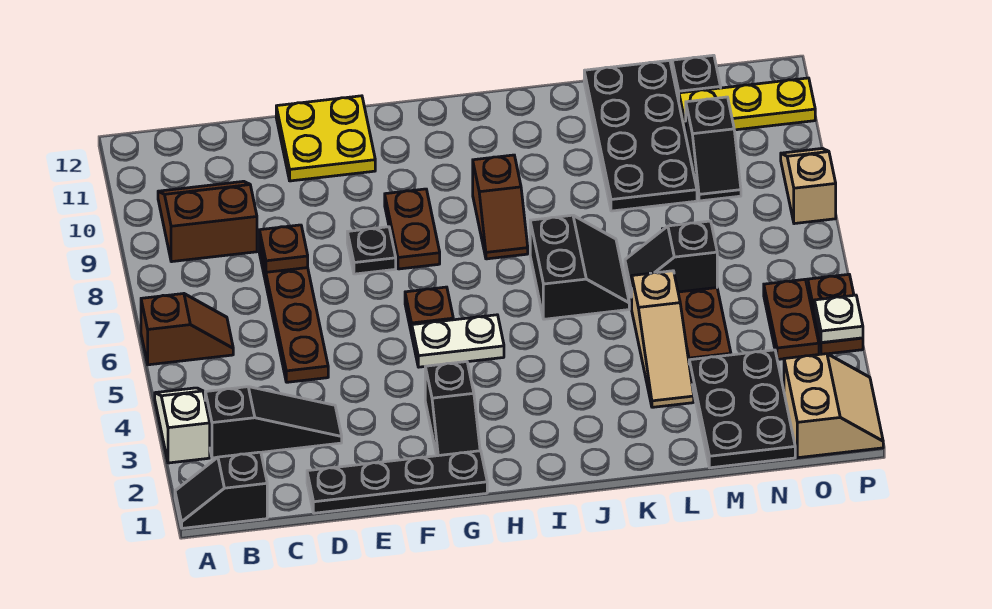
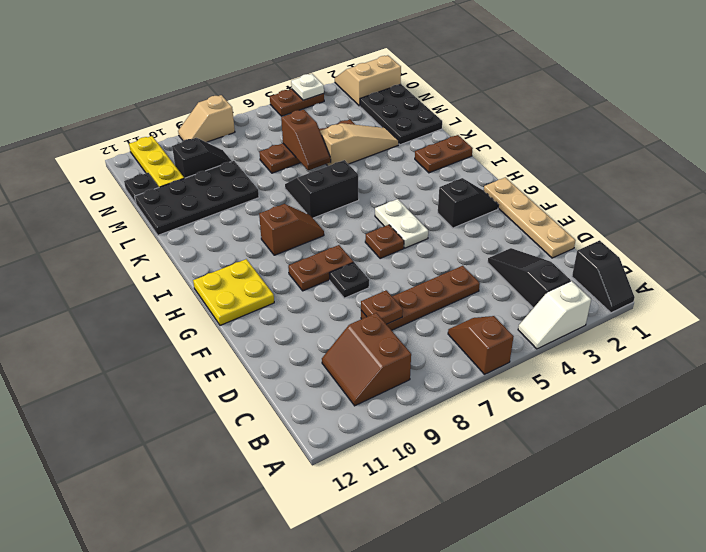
black 1x4 plate [307,451,487,513] -> tan 1x4 plate [484,177,576,258]
yellow 2x2 plate [276,96,375,181] -> yellow 2x2 plate moved to [193,259,274,325]
black 1x2 slope [625,221,717,297] -> brown 1x2 slope [281,109,331,170]
black 2x3 plate [689,350,795,468] -> black 2x3 plate turned to [360,84,442,145]
brown 1x2 plate [764,279,819,360] -> brown 1x2 plate moved to [415,135,473,173]

